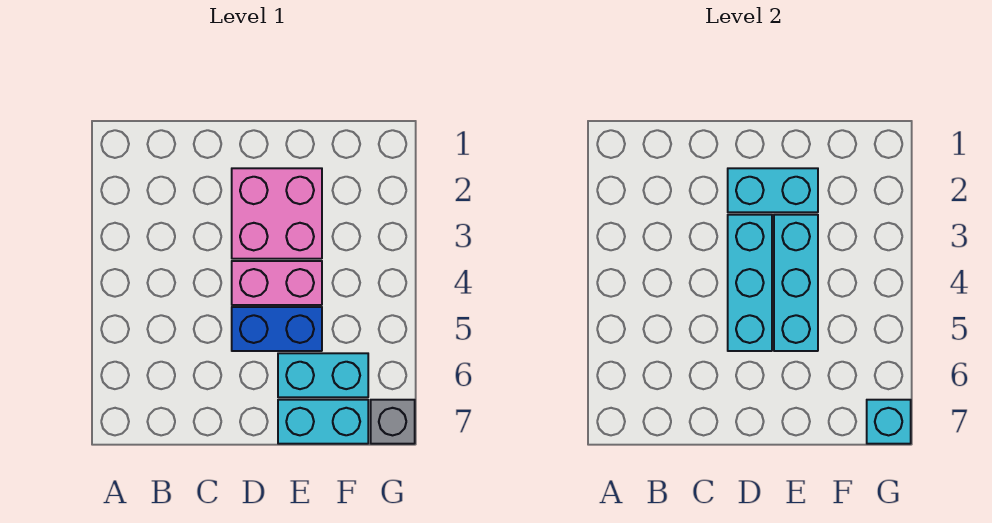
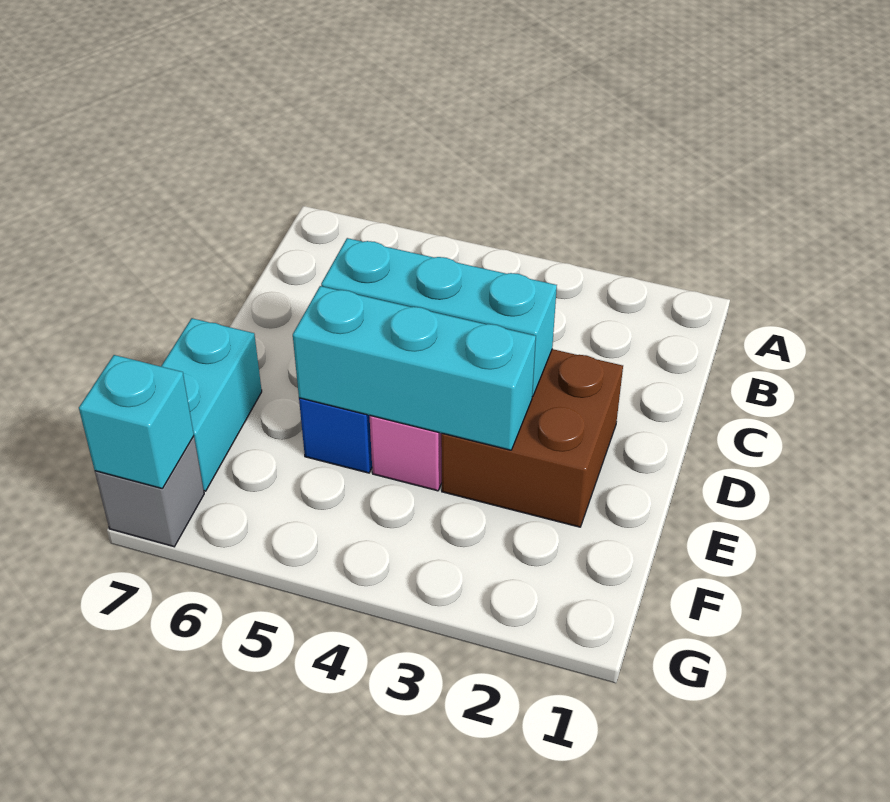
pink 2x2 brick [232,168,322,259] -> brown 2x2 brick [441,349,623,527]
cyan 1x2 brick [728,168,818,212] -> none
cyan 1x2 brick [278,353,368,397] -> none

